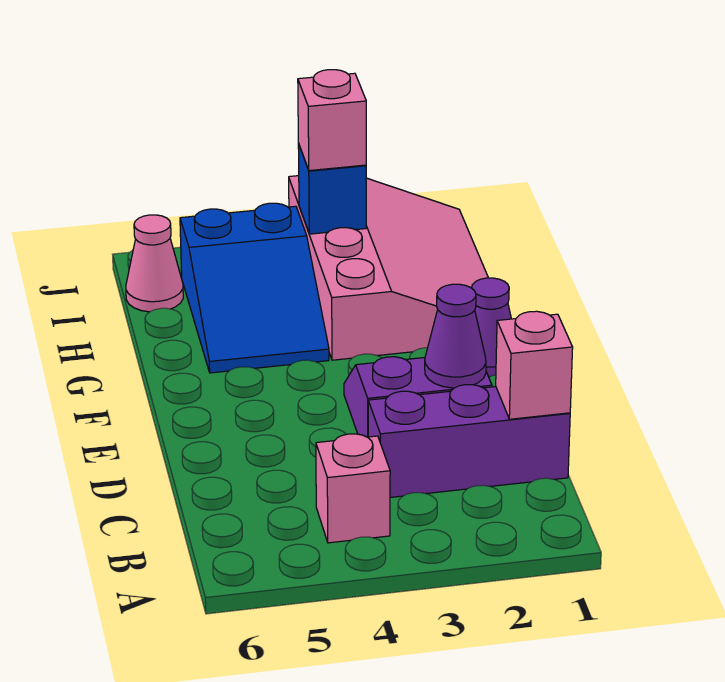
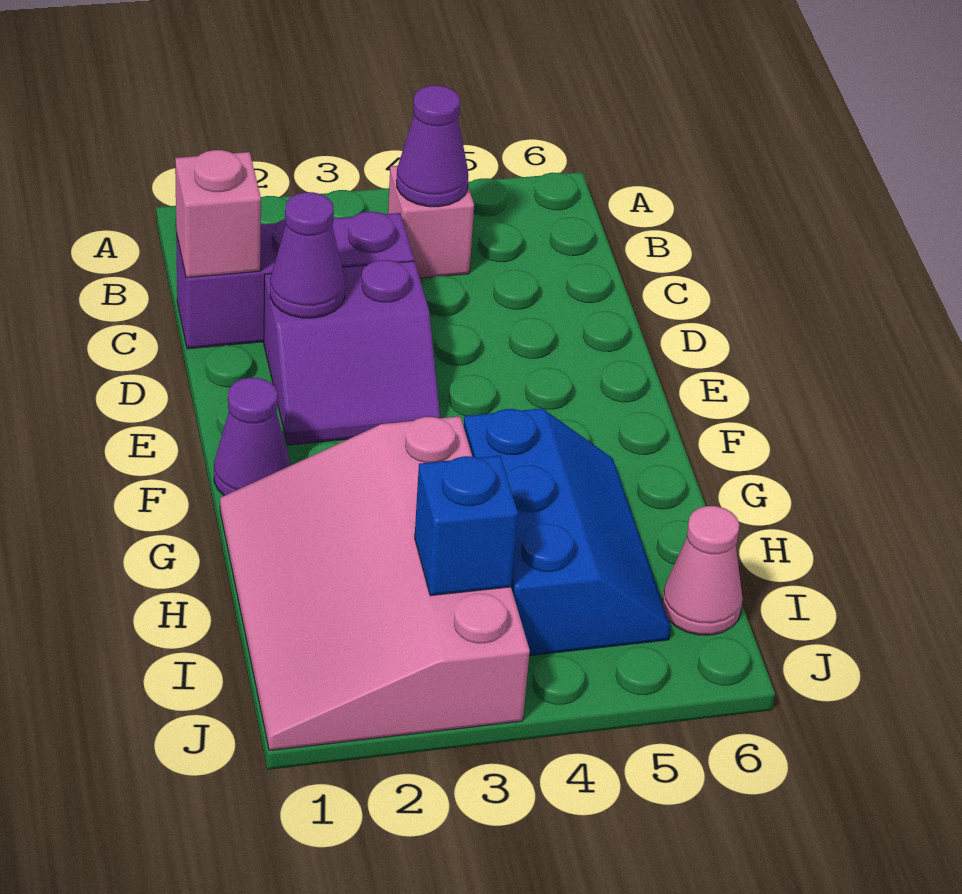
none -> purple 1x1 cone [397,85,468,207]
blue 2x3 slope [180,203,329,373] -> blue 2x3 slope turned to [464,408,671,656]
pink 1x1 brick [298,70,366,171] -> none

